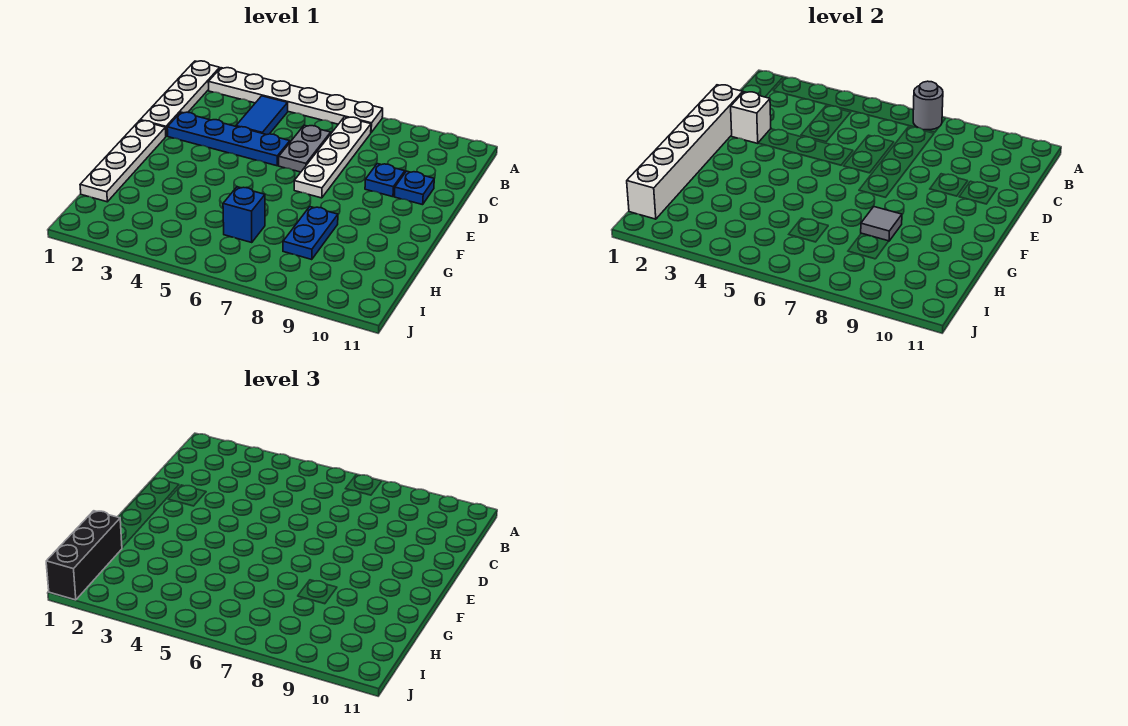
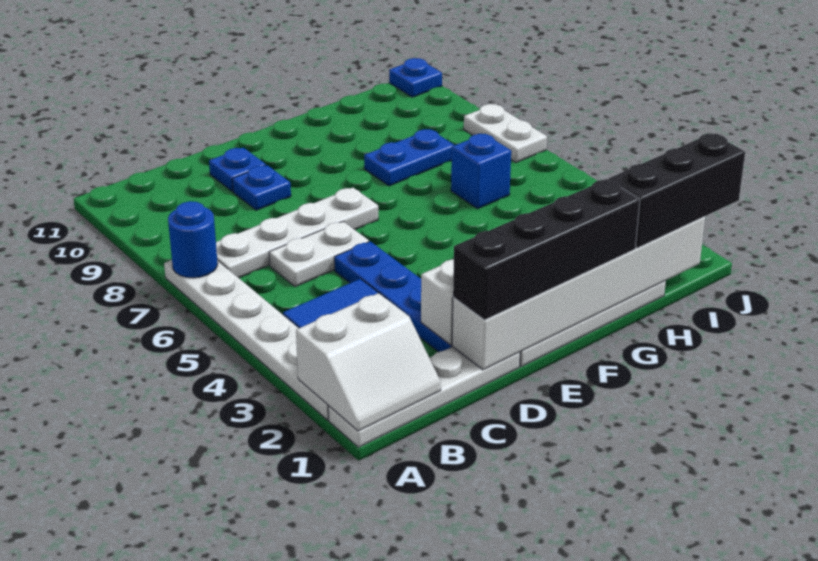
none -> white 2x2 slope [296,293,441,431]
grey 1x1 round brick [913,81,943,130] -> blue 1x1 round brick [168,201,218,278]
grey 1x2 plate [279,125,331,172] -> white 1x2 plate [269,222,369,287]
none -> black 1x4 brick [453,179,640,320]
grey 1x1 tile [861,207,902,241] -> none
none -> white 1x2 plate [464,104,547,163]
none -> blue 1x1 plate [389,58,442,97]

